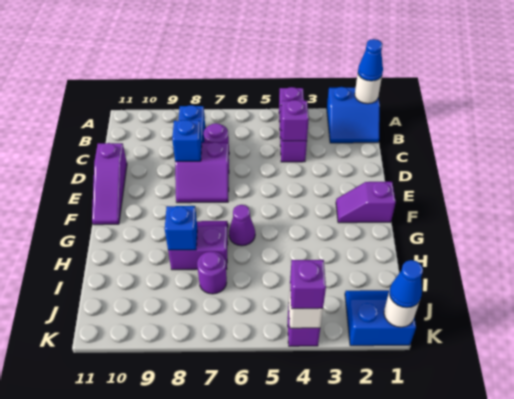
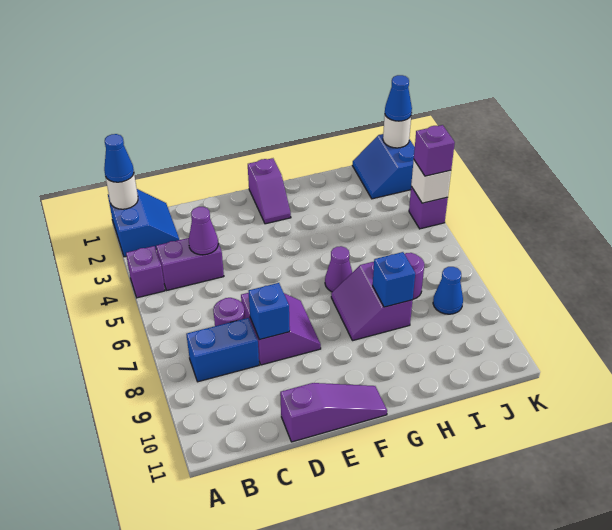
purple 1x1 brick [281,100,309,141] -> purple 1x1 cone [189,207,218,255]
none -> blue 1x1 cone [433,267,463,314]

